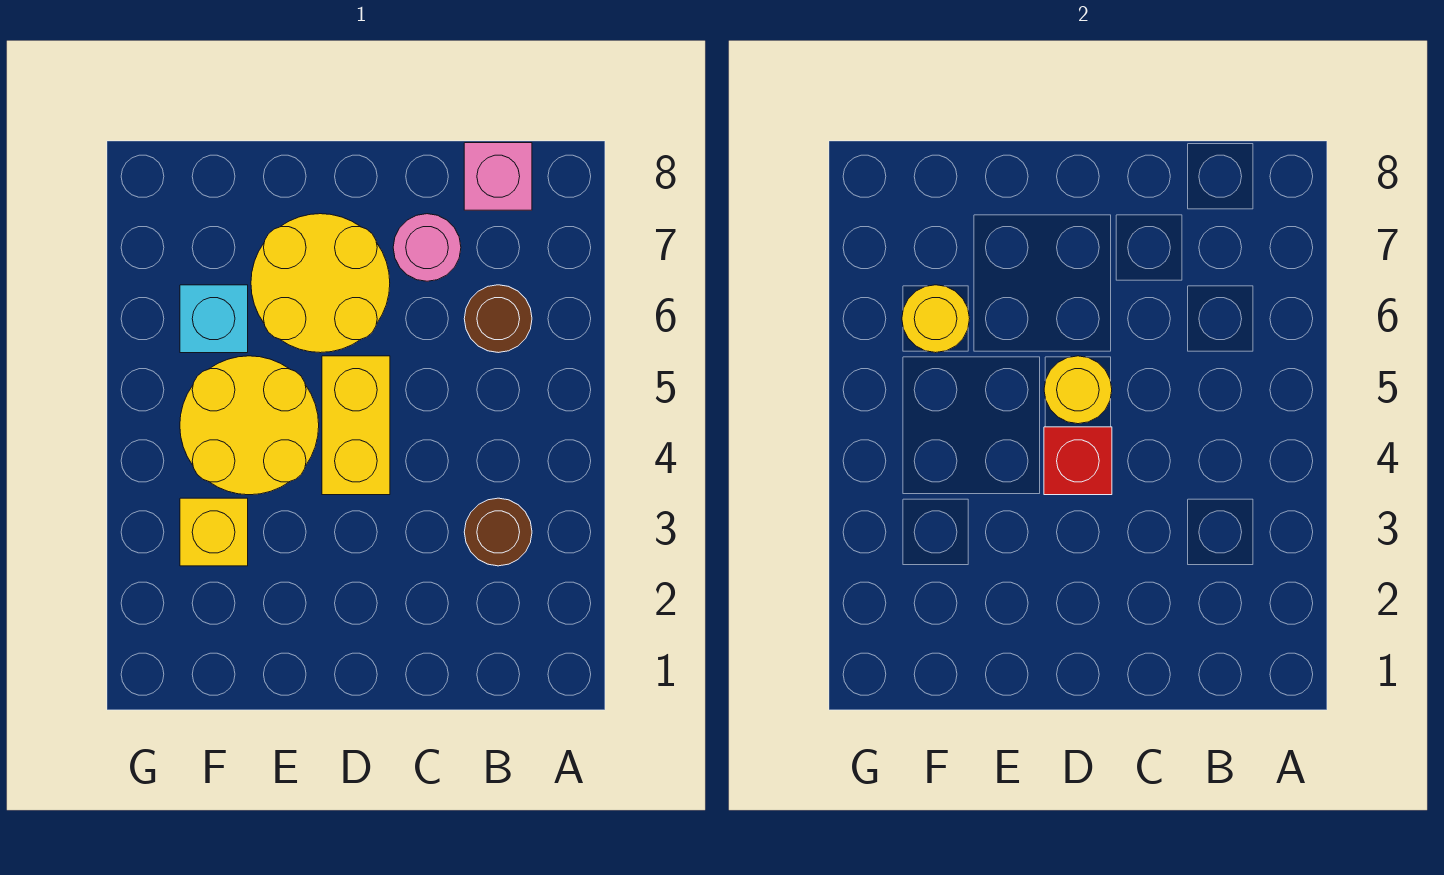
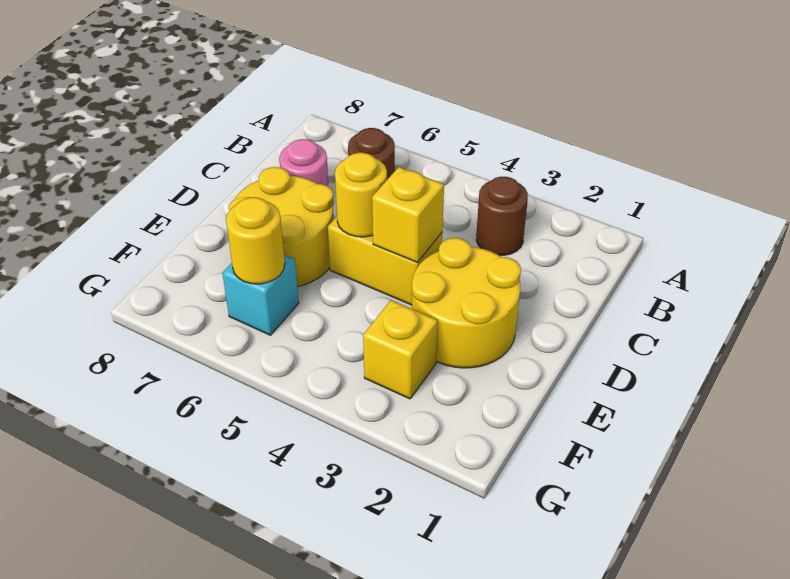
pink 1x1 brick [464,143,532,210] -> none
red 1x1 brick [1044,427,1112,495] -> yellow 1x1 brick [372,167,444,262]
yellow 2x2 round brick [180,356,319,495] -> yellow 2x2 round brick moved to [412,238,521,368]

